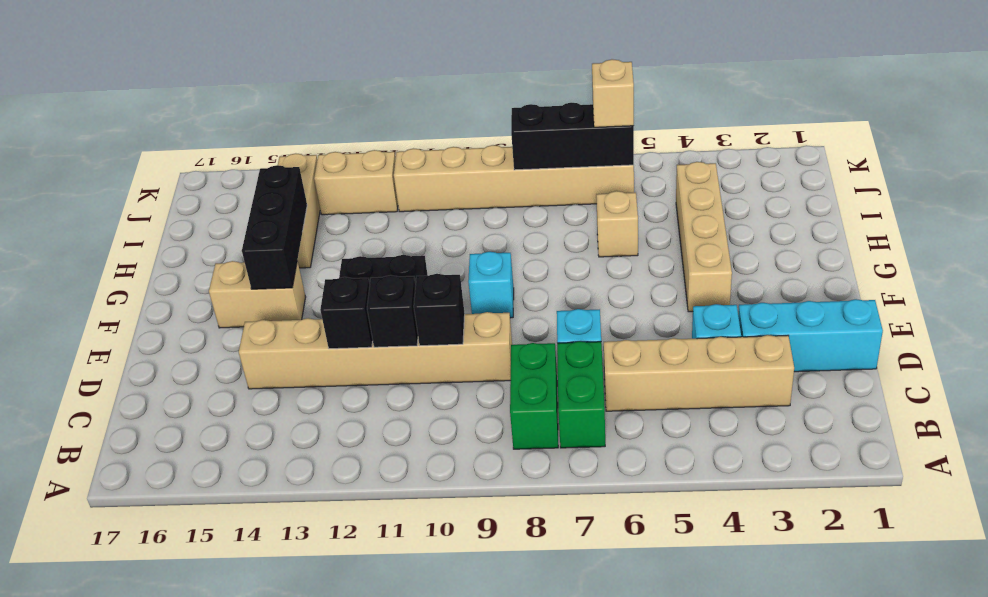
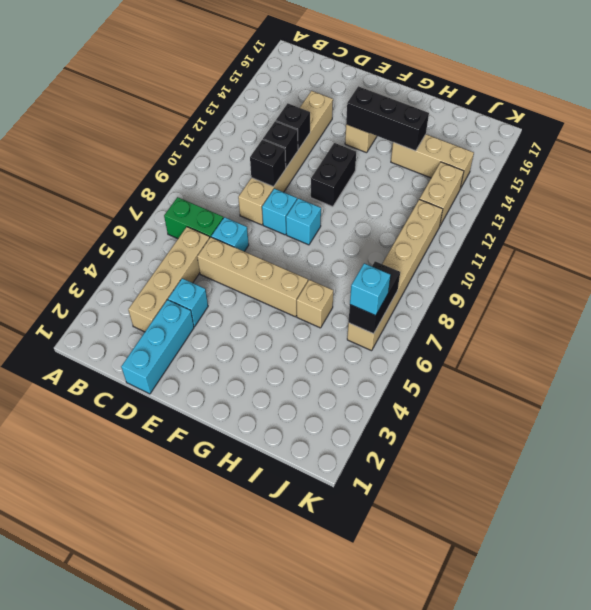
green 1x2 brick [510,343,558,449] -> none
none -> cyan 1x1 brick [262,188,297,235]
tan 1x4 brick [676,162,732,312] -> tan 1x4 brick moved to [197,237,308,317]
black 1x3 brick [511,103,634,170] -> black 1x2 brick [348,261,400,334]
tan 1x1 brick [592,59,634,127] -> cyan 1x1 brick [350,263,391,316]

